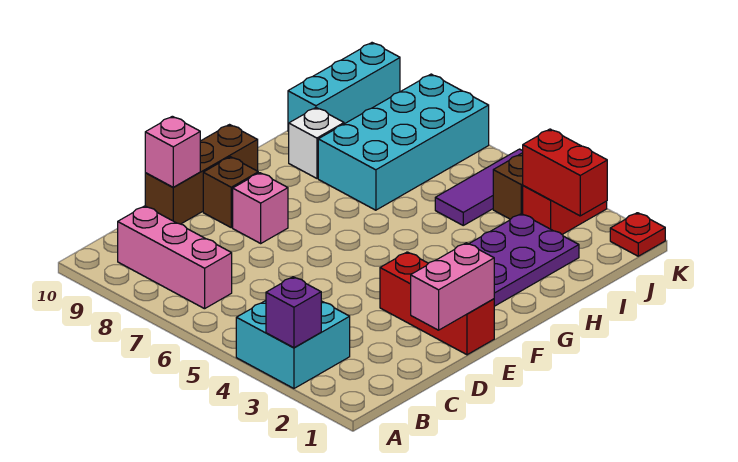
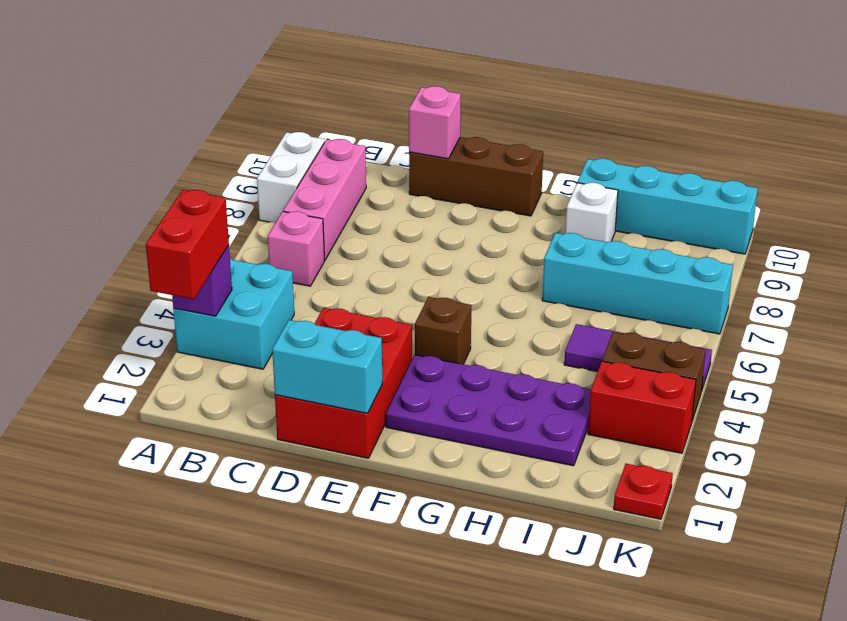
none -> white 1x2 brick [257,132,325,223]
pink 1x2 brick [411,243,494,330] -> cyan 1x2 brick [272,320,382,413]
red 1x3 brick [380,252,494,355] -> red 2x3 brick [275,308,412,458]
pink 1x1 brick [233,173,288,243] -> pink 1x1 brick moved to [268,211,324,286]
brown 1x1 brick [203,157,258,228] -> brown 1x1 brick moved to [415,297,471,364]
cyan 2x4 brick [318,74,489,210] -> cyan 1x4 brick [542,233,733,334]
cyan 1x3 brick [288,43,400,132] -> cyan 1x4 brick [577,159,758,254]
red 1x2 brick [523,129,607,216] -> red 1x2 brick moved to [146,190,229,299]

